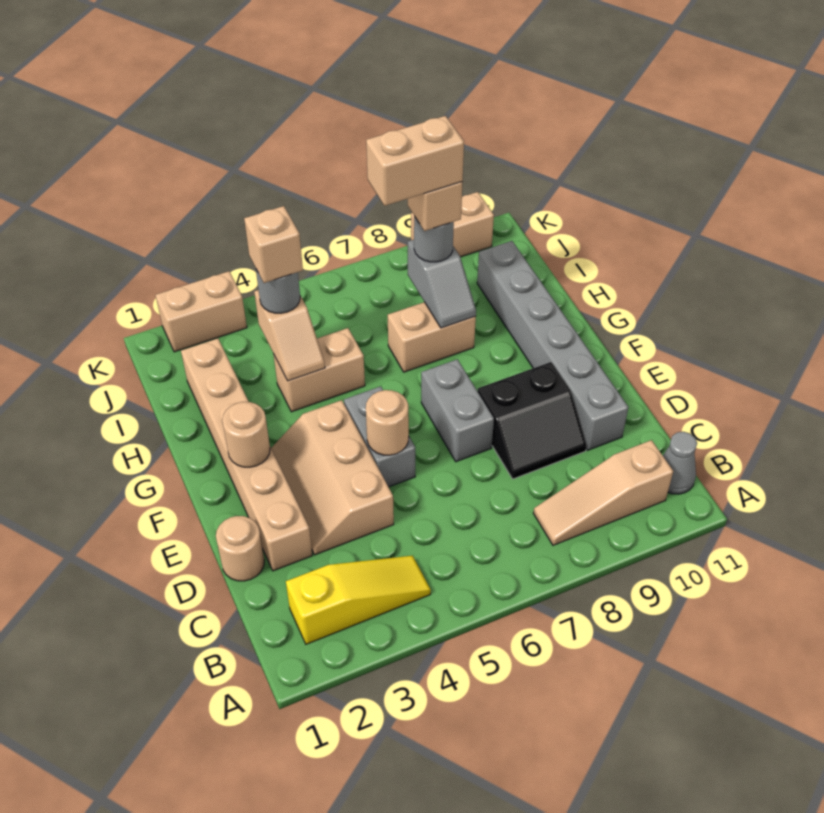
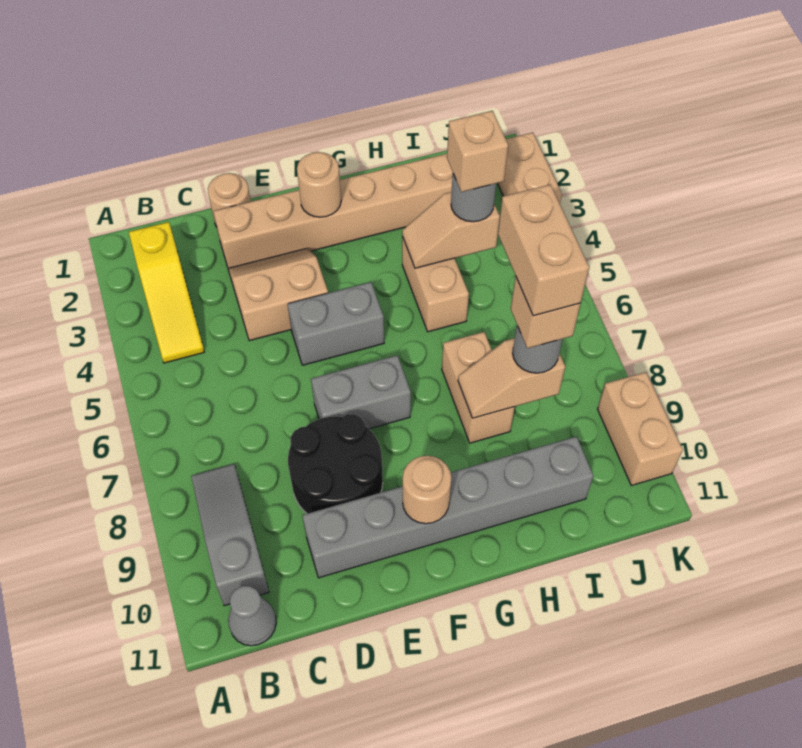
tan 1x3 slope [533,440,673,545] -> grey 1x3 slope [191,464,269,606]
tan 2x3 slope [271,400,394,555] -> tan 2x2 slope [228,248,328,341]
black 2x2 slope [478,362,587,479] -> black 2x2 round brick [288,414,383,514]
tan 1x1 round brick [366,390,409,455] -> tan 1x1 round brick moved to [403,456,451,524]
grey 1x2 slope [408,240,476,328] -> tan 1x2 slope [458,338,565,418]

